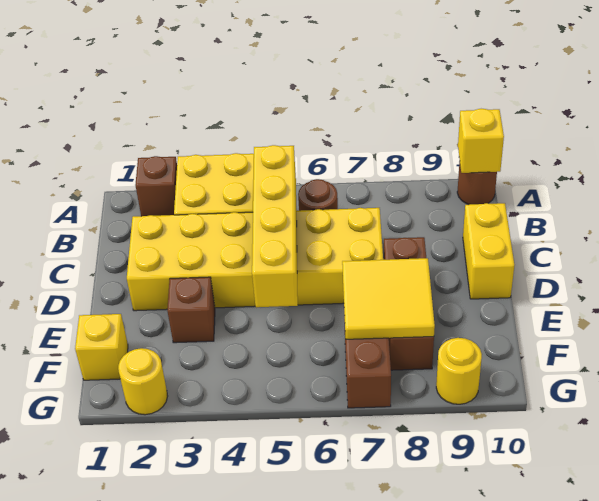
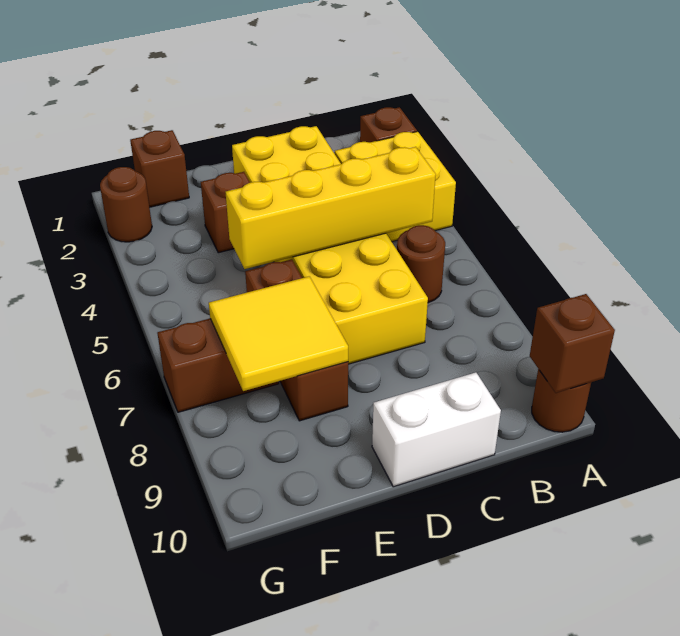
yellow 1x1 brick [458,109,504,173] -> brown 1x1 brick [530,294,615,393]
yellow 1x2 brick [463,203,514,299] -> white 1x2 brick [372,372,501,487]
brown 1x3 brick [384,237,434,370] -> brown 1x3 brick turned to [245,259,348,421]
yellow 1x1 brick [75,314,128,380] -> brown 1x1 brick [130,130,189,207]
yellow 1x1 round brick [118,348,168,415] -> brown 1x1 round brick [100,167,152,242]
yellow 1x1 round brick [436,338,482,404] -> none

